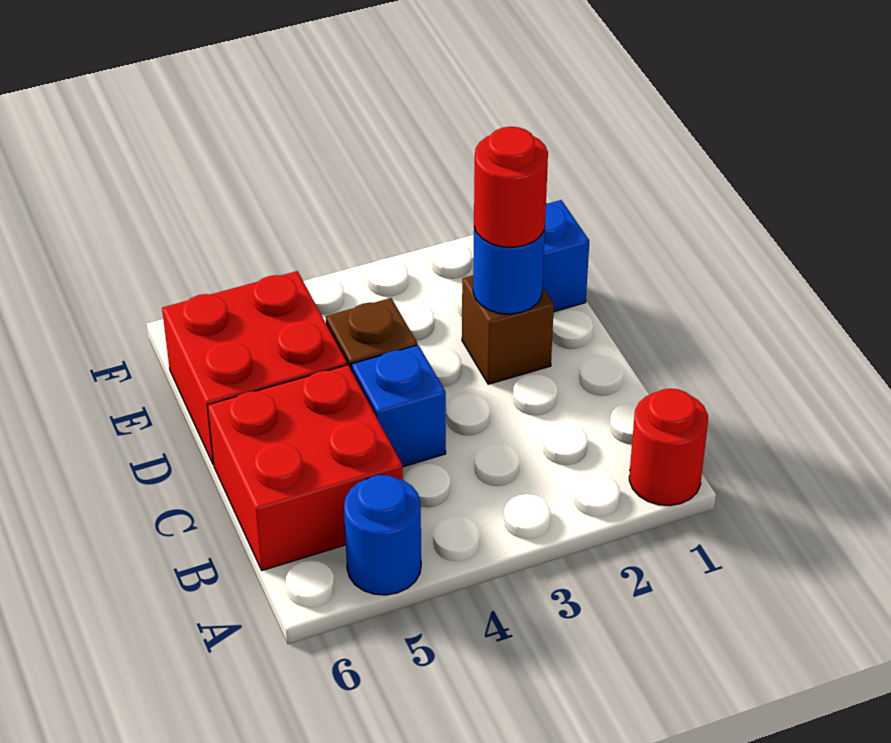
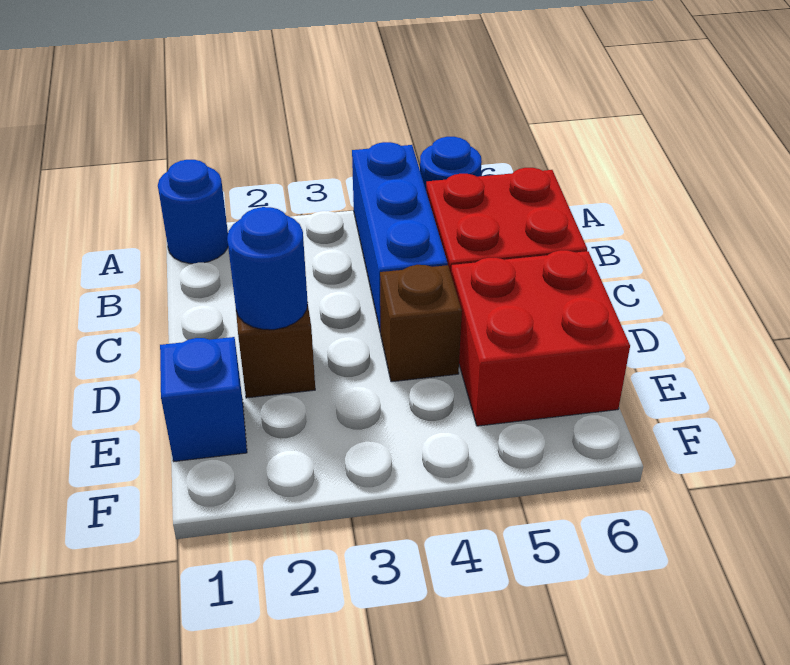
red 1x1 round brick [629,389,708,505] -> blue 1x1 round brick [158,160,228,264]
blue 1x1 brick [352,345,446,467] -> blue 1x3 brick [352,142,448,333]
red 1x1 round brick [474,127,548,247] -> none

